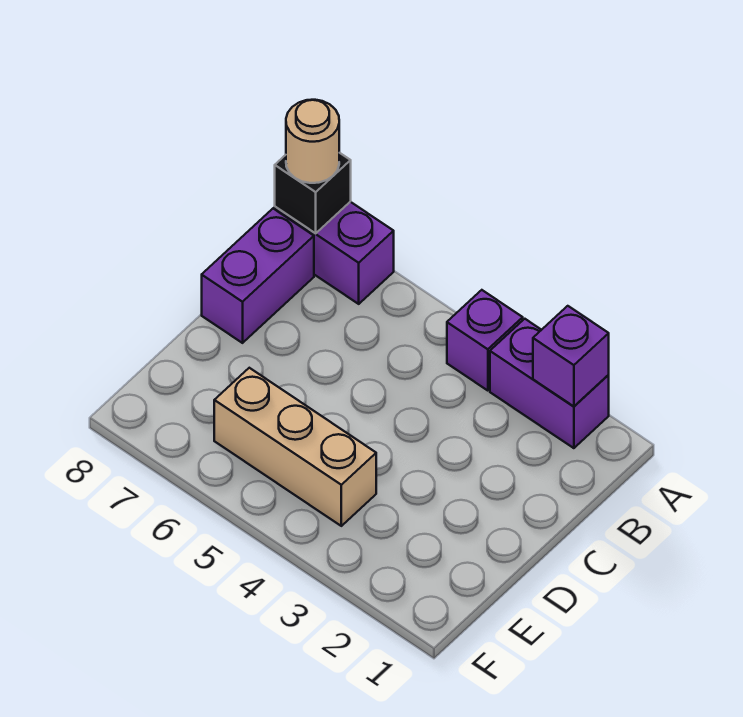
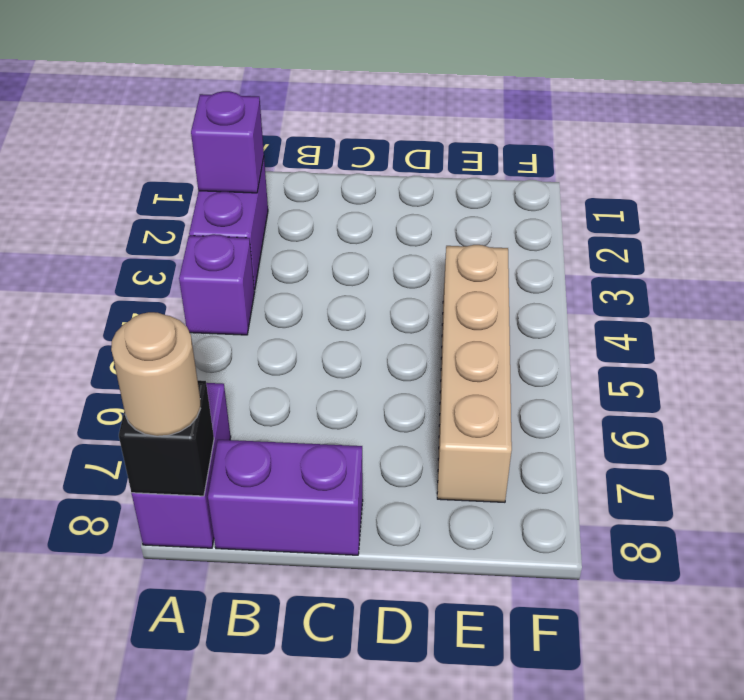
tan 1x3 brick [214,368,376,526] -> tan 1x4 brick [437,245,512,502]

